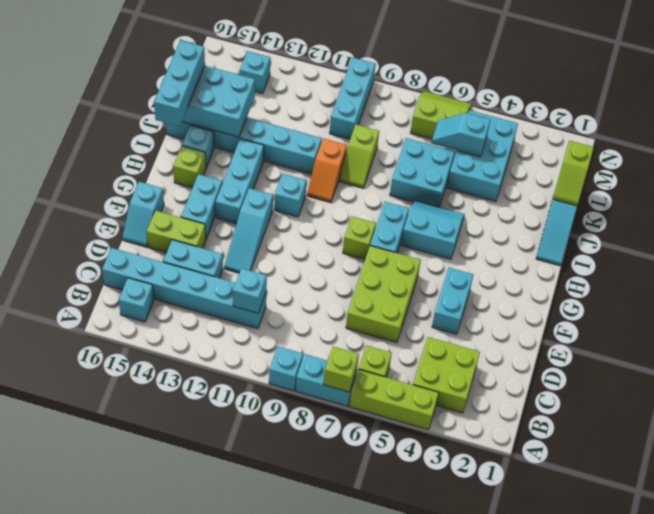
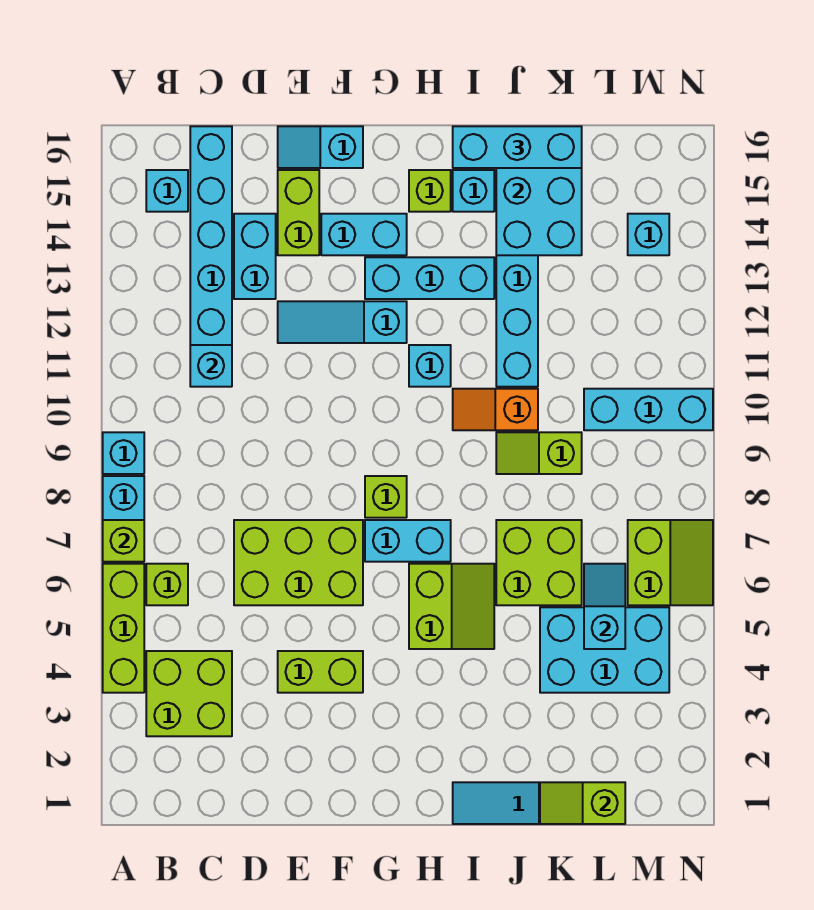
cyan 1x2 brick [432,268,473,334] -> lime 1x2 brick [278,651,363,693]
cyan 2x2 slope [401,201,464,259] -> lime 2x2 slope [409,564,494,649]
cyan 2x2 brick [390,138,455,207] -> lime 2x2 brick [496,520,582,605]

